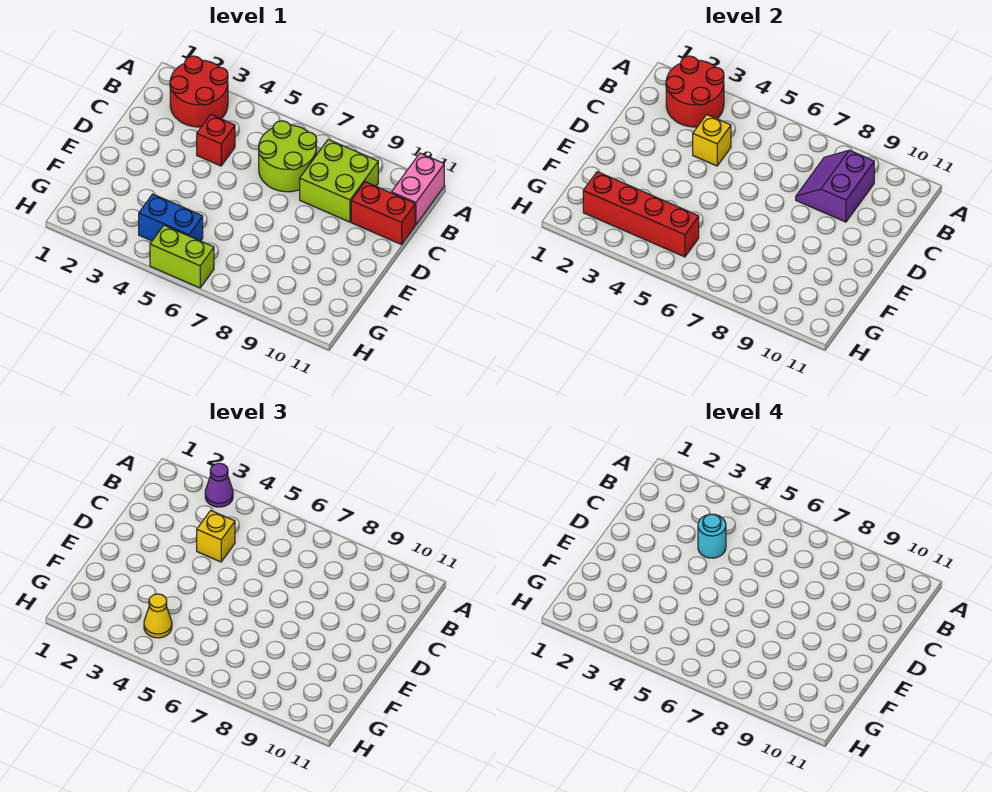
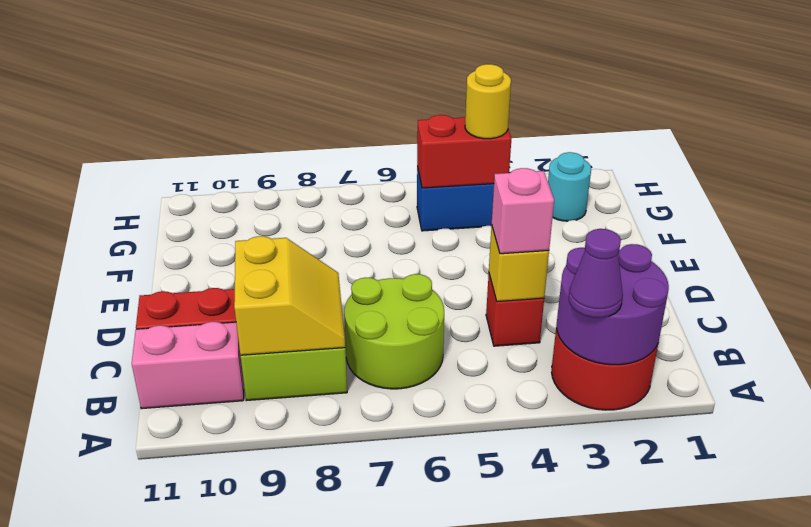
red 2x2 round brick [666,56,724,127] -> purple 2x2 round brick [557,244,669,365]
pink 1x2 brick [392,153,444,225] -> pink 1x2 brick turned to [132,322,244,409]
purple 2x2 slope [796,150,874,222] -> yellow 2x2 slope [234,236,345,355]
yellow 1x1 brick [197,511,235,562] -> pink 1x1 brick [492,168,554,254]
cyan 1x1 round brick [698,514,726,558] -> cyan 1x1 round brick moved to [548,152,591,221]
red 1x4 brick [583,172,699,257] -> red 1x2 brick [417,115,511,188]
yellow 1x1 cone [144,594,172,638] -> yellow 1x1 round brick [465,64,511,139]
lime 1x2 brick [150,225,214,288] -> none

